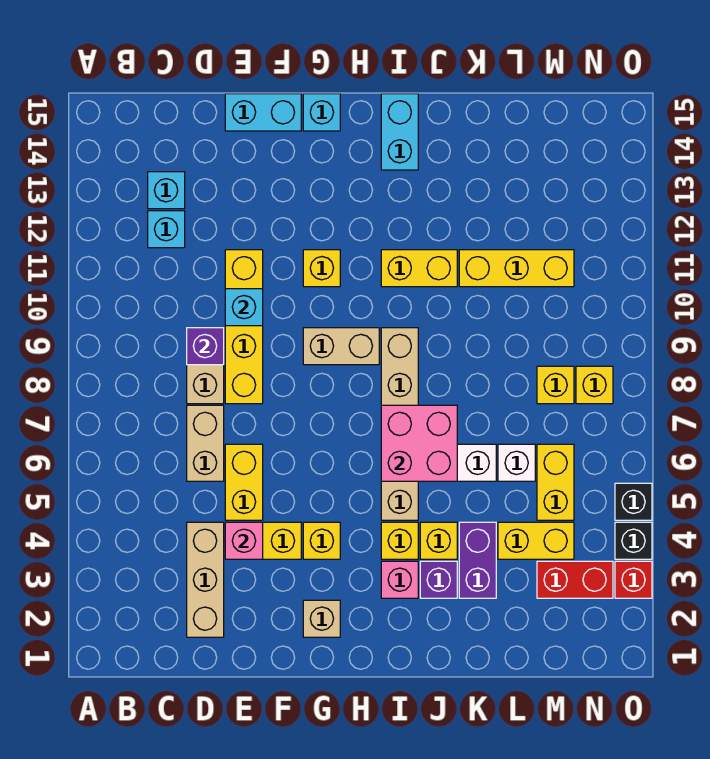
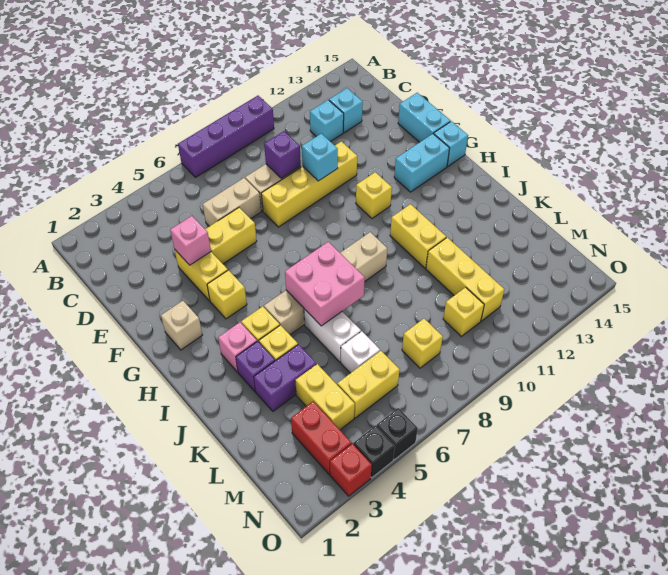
none -> purple 1x4 brick [178,96,274,177]
tan 1x3 brick [187,522,224,637] -> none
tan 1x2 brick [303,328,379,365] -> none
cyan 1x2 brick [381,94,418,170] -> cyan 1x2 brick moved to [394,134,450,192]
yellow 1x1 brick [576,366,613,404] -> yellow 1x1 brick moved to [443,287,484,336]

